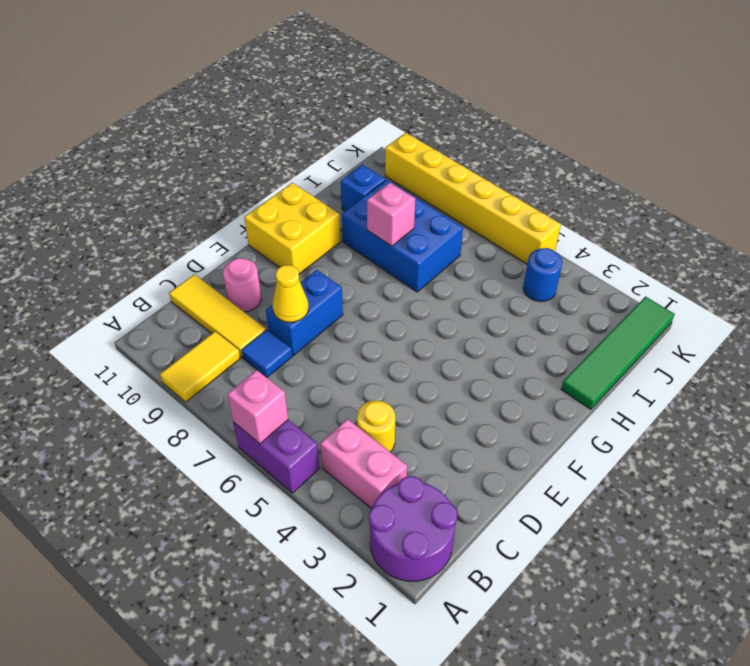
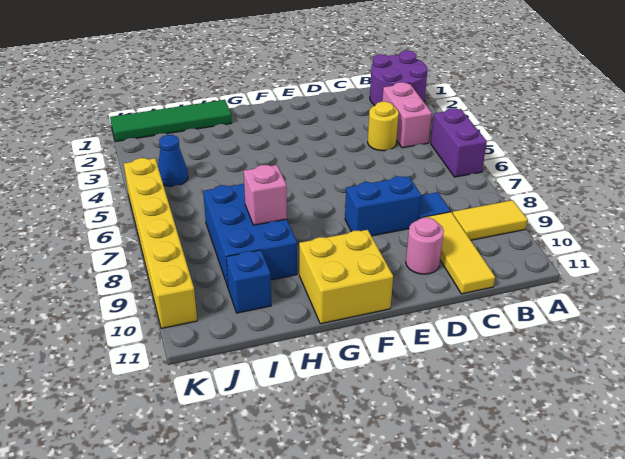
pink 1x1 brick [227,370,288,444] -> none
yellow 1x1 cone [273,265,308,322] -> none
blue 1x1 round brick [523,248,563,302] -> blue 1x1 cone [158,135,188,186]

